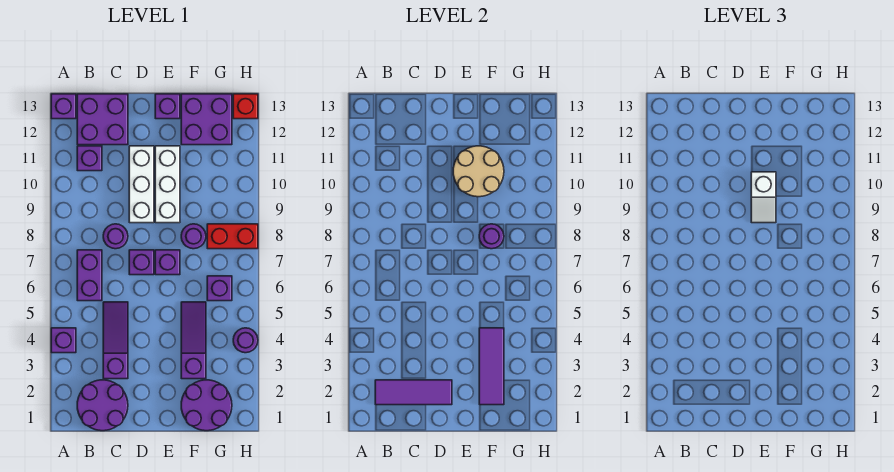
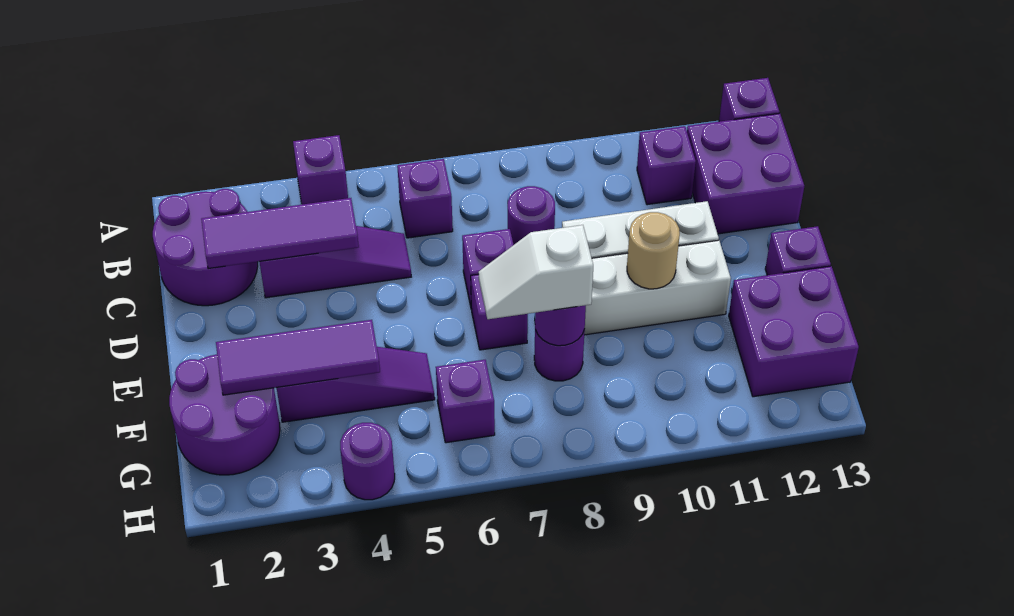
purple 1x3 tile [375,380,452,405] -> purple 1x3 tile turned to [201,198,359,269]
purple 1x2 brick [77,250,102,301] -> purple 1x1 brick [397,159,453,238]
white 1x2 slope [751,172,776,223] -> white 1x2 slope moved to [479,225,593,319]
tan 2x2 round brick [453,146,504,197] -> tan 1x1 round brick [627,212,680,289]
red 1x2 brick [207,224,258,249] -> none
red 1x1 brick [233,94,258,119] -> none

